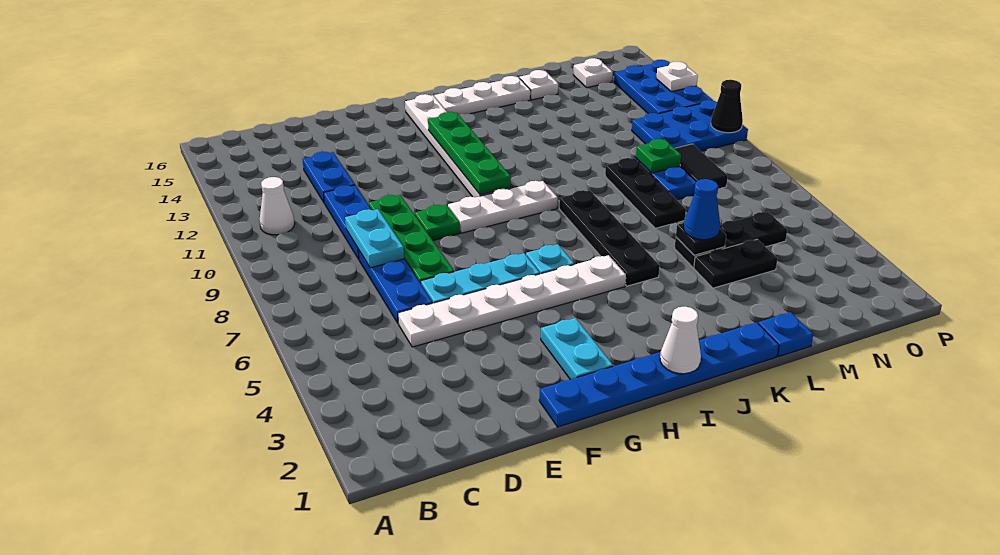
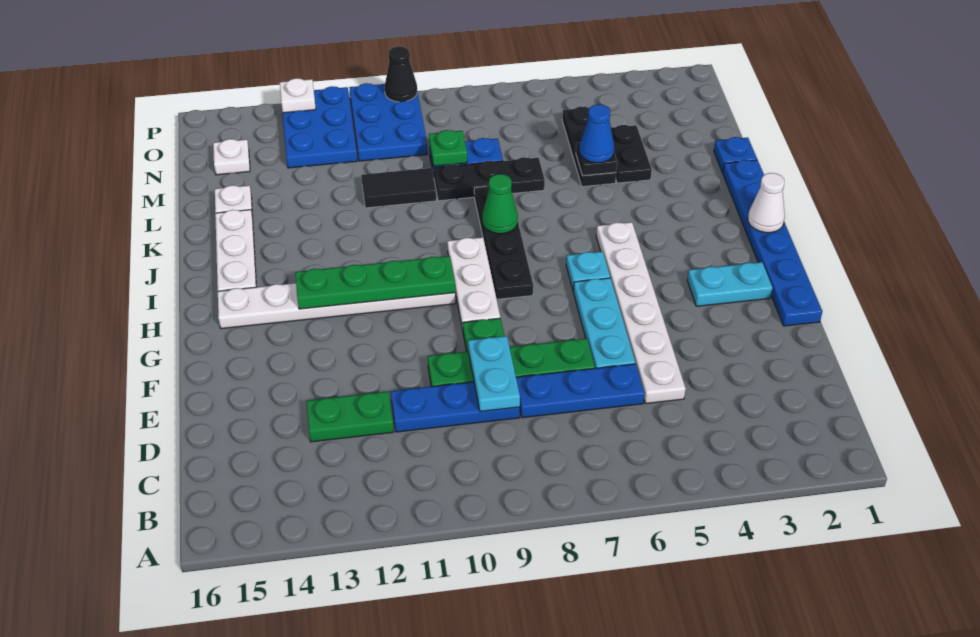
white 1x1 cone [260,177,295,235] -> none
cyan 1x2 plate [345,209,404,268] -> cyan 1x2 plate turned to [468,336,520,412]
blue 1x2 plate [303,152,355,202] -> green 1x2 plate [307,392,394,442]
black 1x4 plate [559,190,660,286] -> black 1x4 plate turned to [474,185,533,299]
none -> green 1x1 cone [482,174,518,234]
black 1x2 tile [675,144,728,188] -> black 1x2 tile moved to [361,168,436,208]
blue 2x3 plate [614,60,713,114] -> blue 2x3 plate turned to [283,86,357,168]

